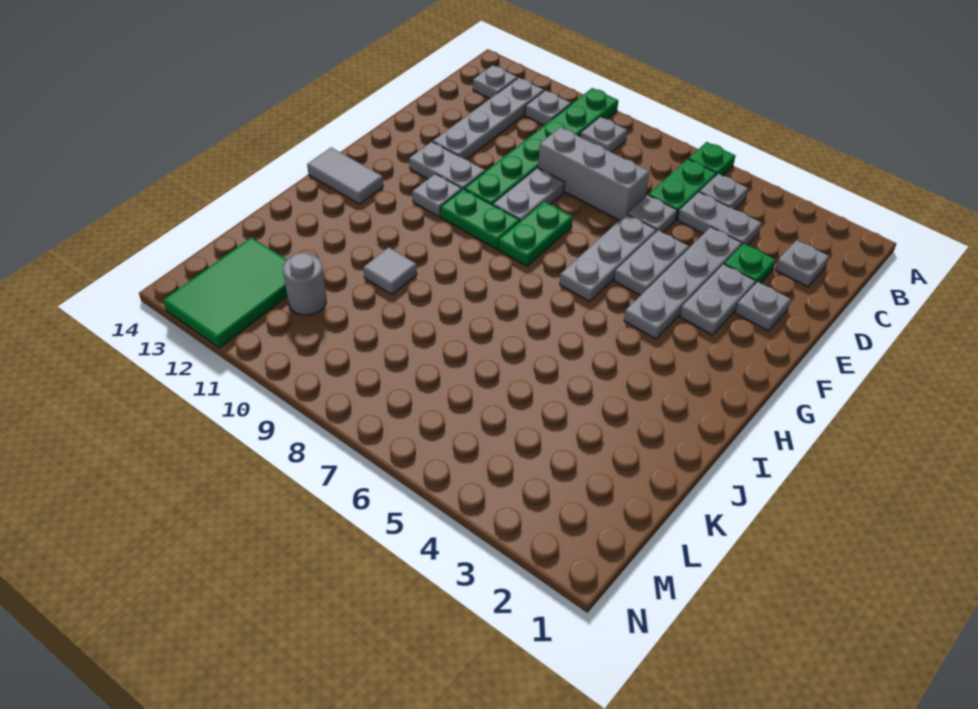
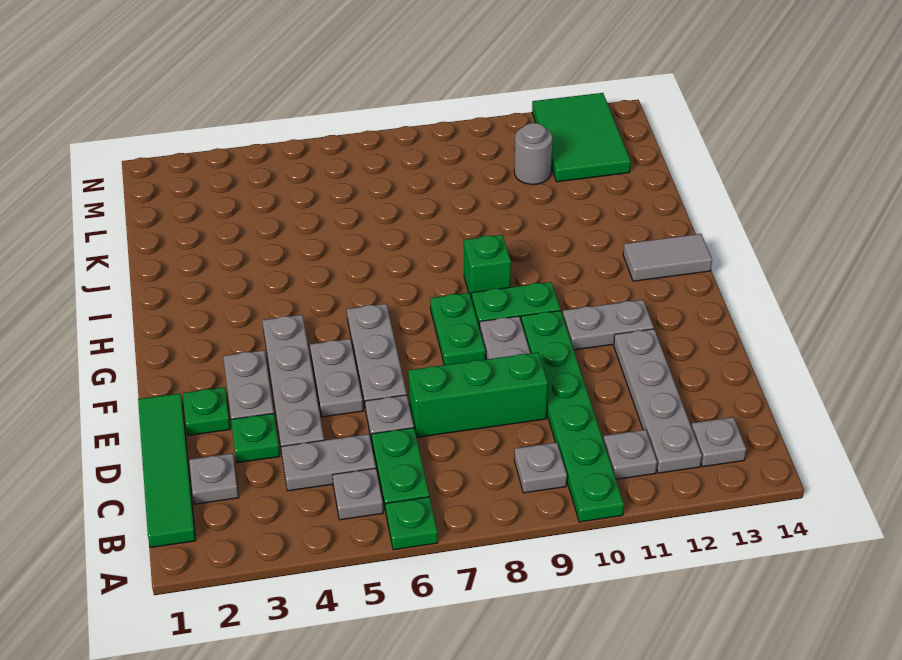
none -> green 1x4 tile [138,393,196,547]
grey 1x3 brick [538,127,649,220] -> green 1x3 brick [408,352,548,437]
grey 1x1 plate [736,282,791,331] -> green 1x1 plate [183,387,230,435]
grey 1x1 plate [412,174,462,217] -> none
none -> green 1x1 brick [464,235,511,299]
grey 1x1 tile [363,247,417,295] -> none

